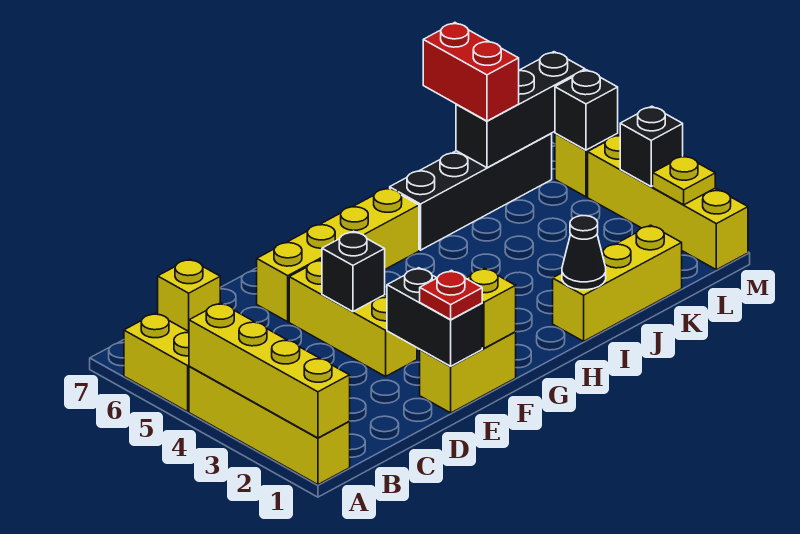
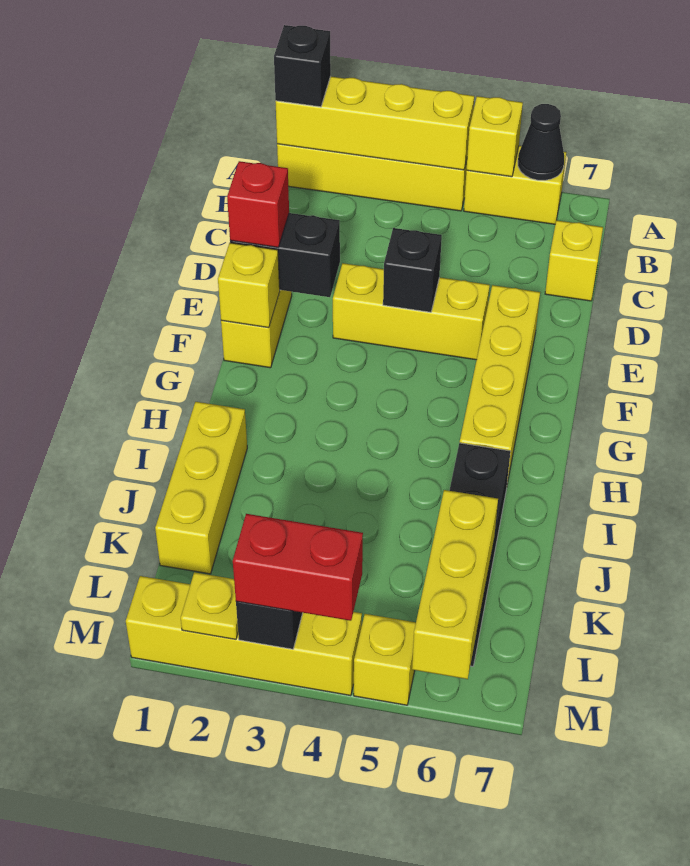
none -> yellow 1x1 brick [467,96,523,177]
red 1x1 plate [420,270,482,320] -> red 1x1 brick [227,161,289,247]
black 1x1 cone [562,216,606,290] -> black 1x1 cone moved to [518,104,564,180]
black 1x3 brick [456,52,585,168] -> yellow 1x3 brick [412,490,498,679]
red 1x2 brick [423,23,519,121] -> red 1x2 brick moved to [233,514,363,621]
black 1x1 brick [555,70,618,150] -> black 1x1 brick moved to [274,25,331,107]

